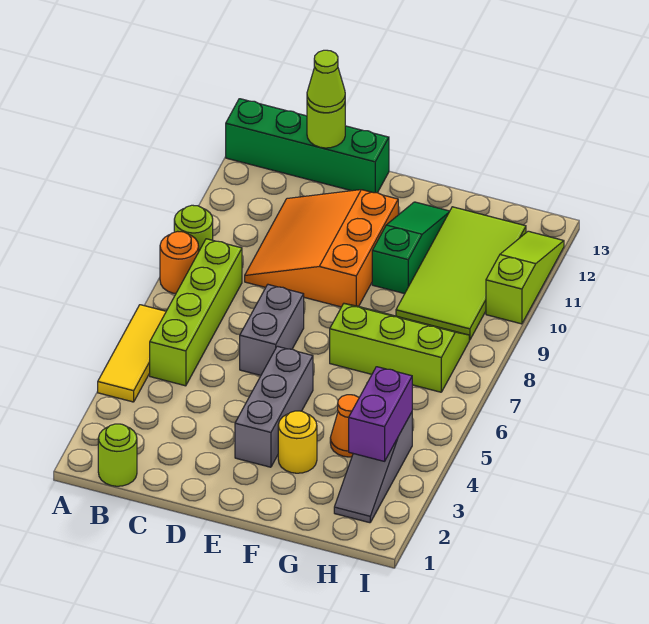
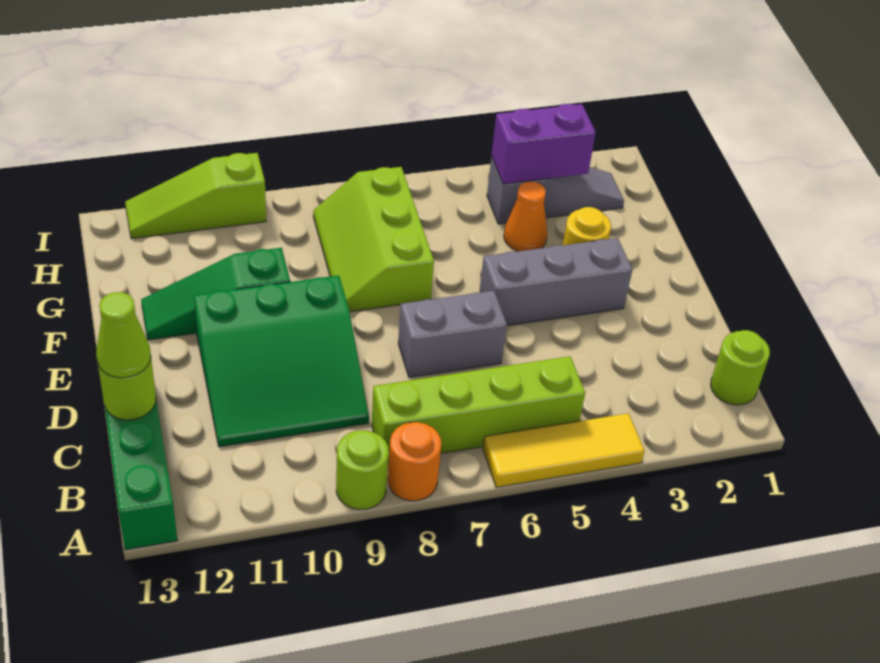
orange 3x3 slope [245,190,398,307] -> green 3x3 slope [194,275,369,447]
lime 2x4 tile [396,207,526,340] -> none

